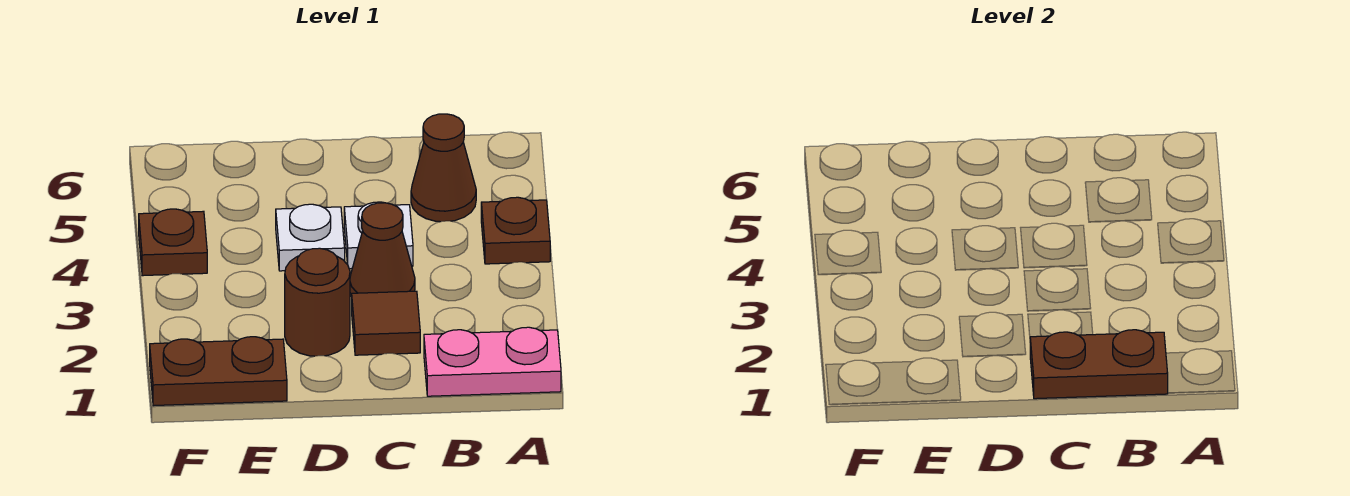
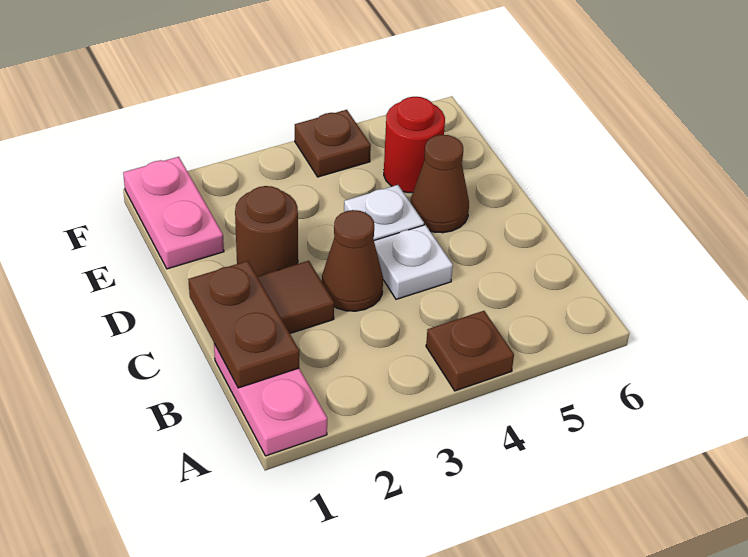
brown 1x1 cone [411,114,476,222] -> brown 1x1 cone moved to [411,135,469,233]
brown 1x2 plate [150,337,287,406] -> pink 1x2 plate [123,157,224,269]
none -> red 1x1 round brick [384,97,445,193]

